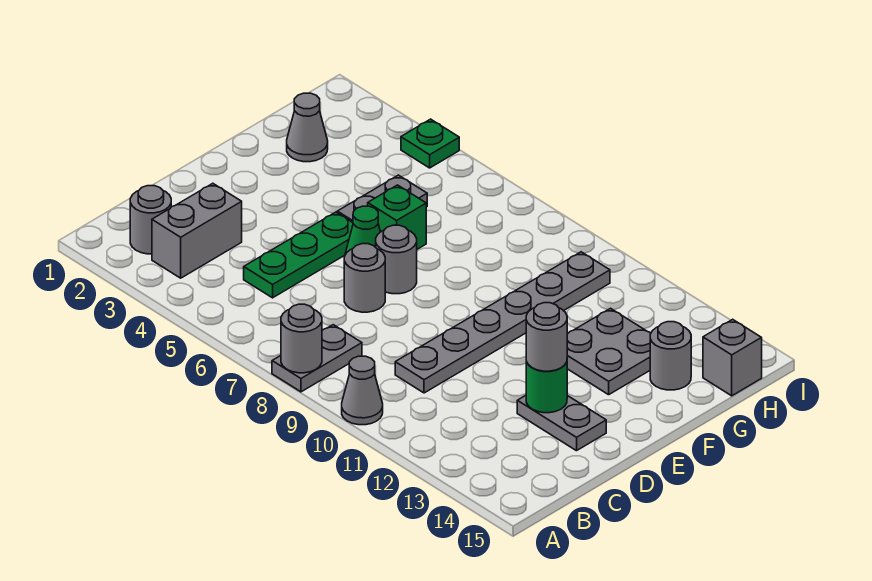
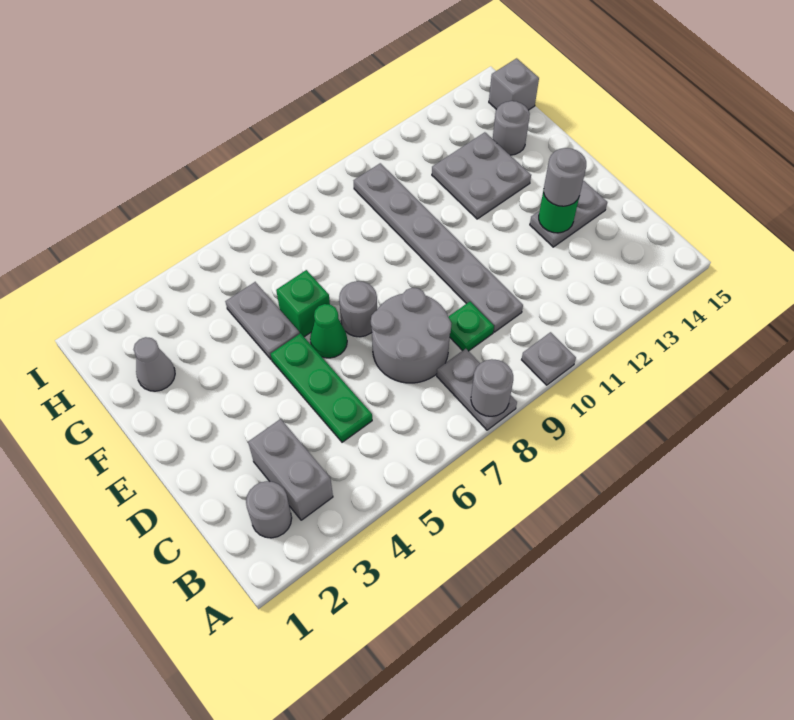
grey 1x1 cone [342,356,383,425] -> grey 1x1 plate [522,332,576,385]
grey 1x1 round brick [344,244,385,312] -> grey 2x2 round brick [371,288,452,383]
green 1x1 plate [401,119,459,168] -> green 1x1 plate moved to [448,302,494,351]

